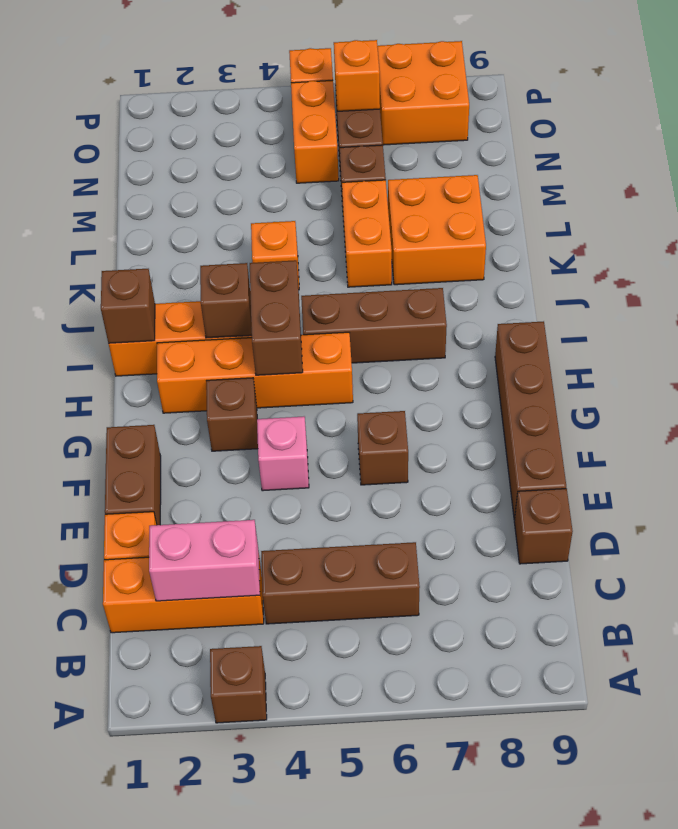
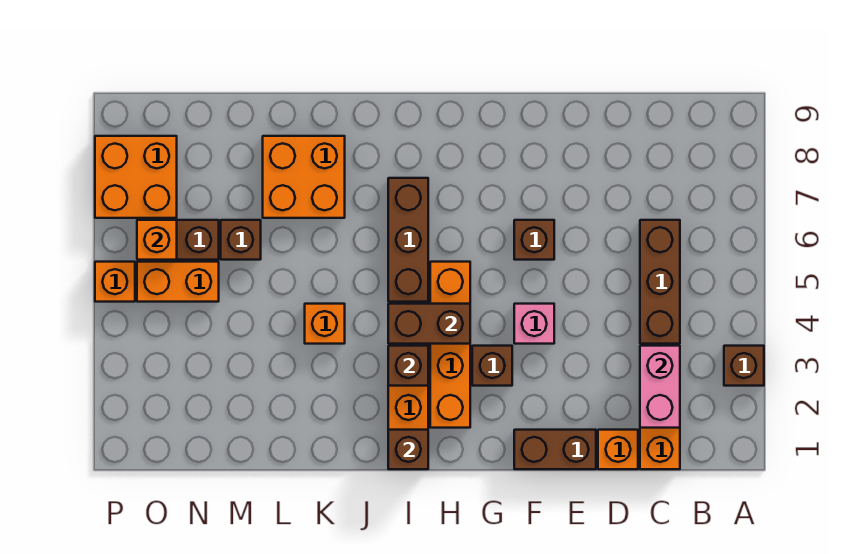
brown 1x1 brick [514,489,573,564] -> none
brown 1x4 brick [495,321,566,520] -> none
orange 1x2 brick [342,180,392,287] -> none

